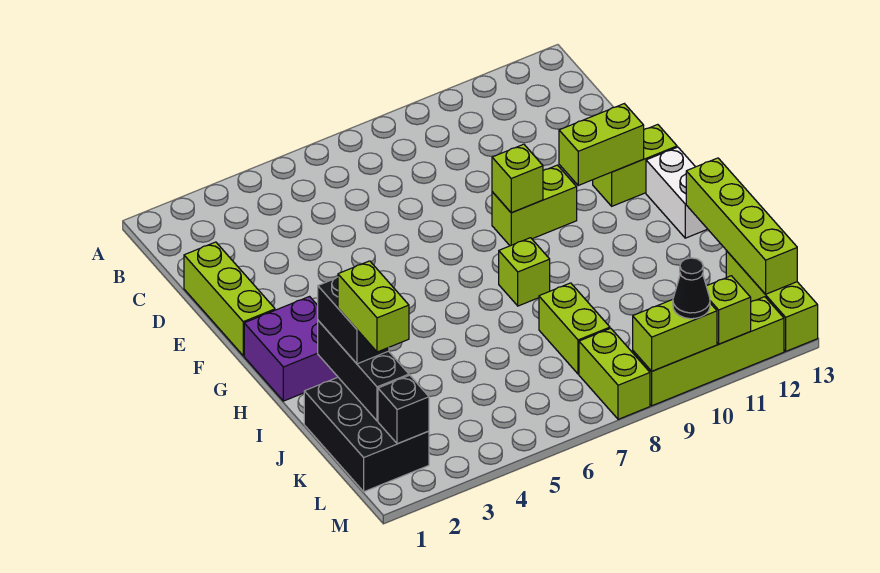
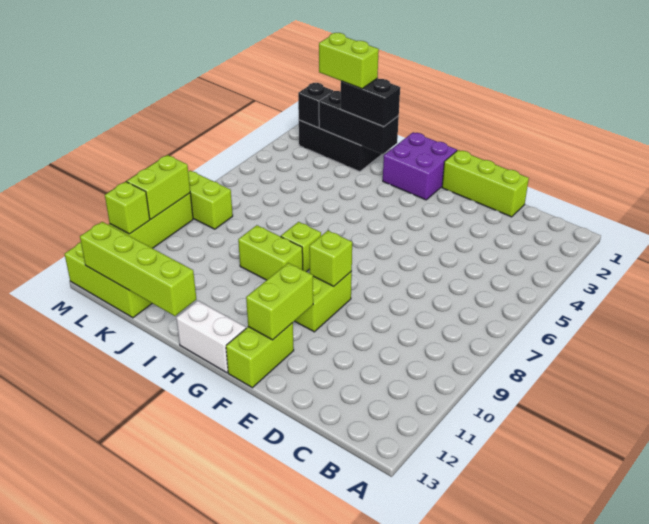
lime 1x2 brick [539,283,610,374] -> lime 1x2 brick moved to [238,225,303,280]
black 1x1 cone [673,258,710,319] -> none

